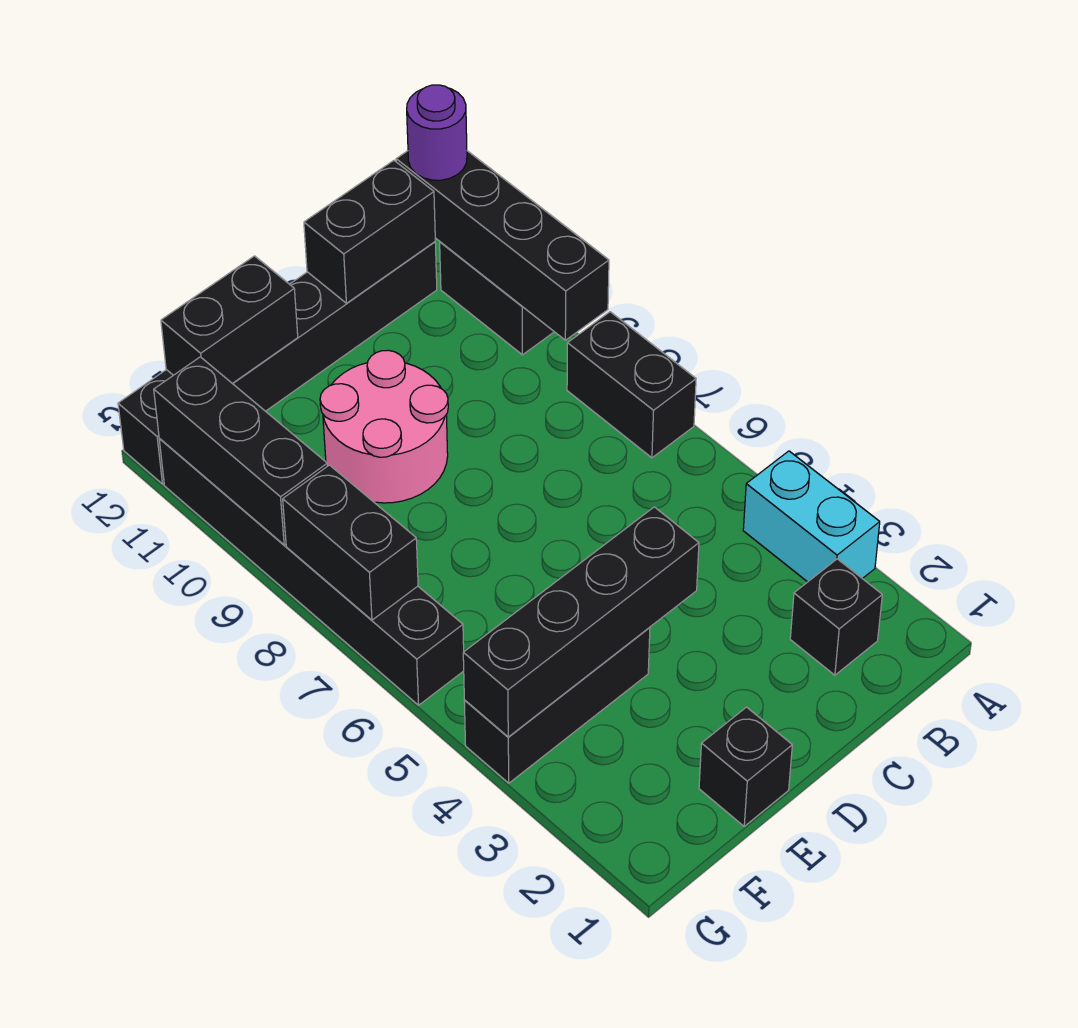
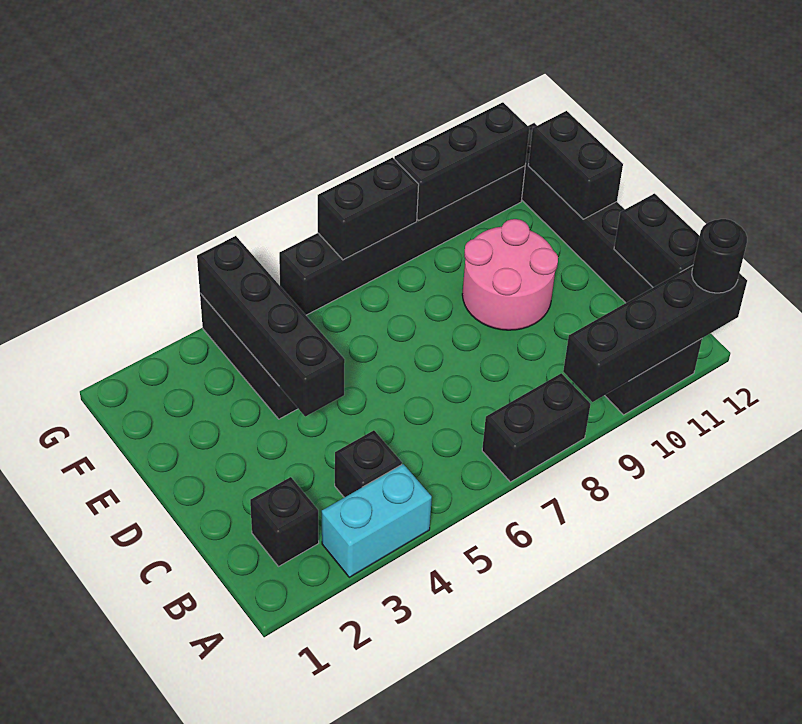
purple 1x1 round brick [407,85,467,180] -> black 1x1 round brick [692,219,747,293]
black 1x1 brick [699,707,792,826] -> black 1x1 brick moved to [335,430,402,497]

